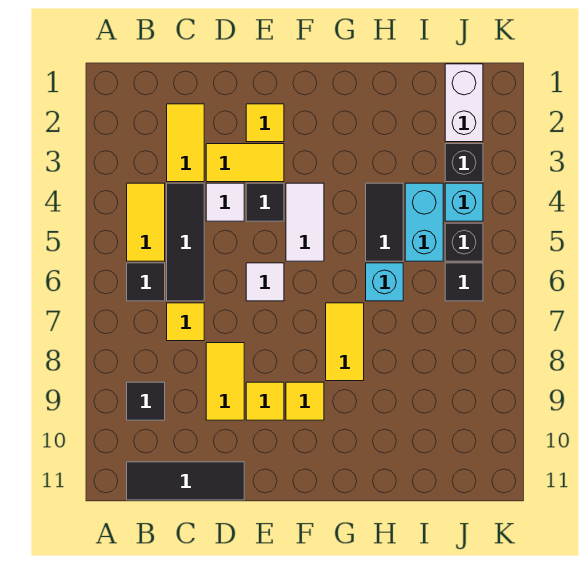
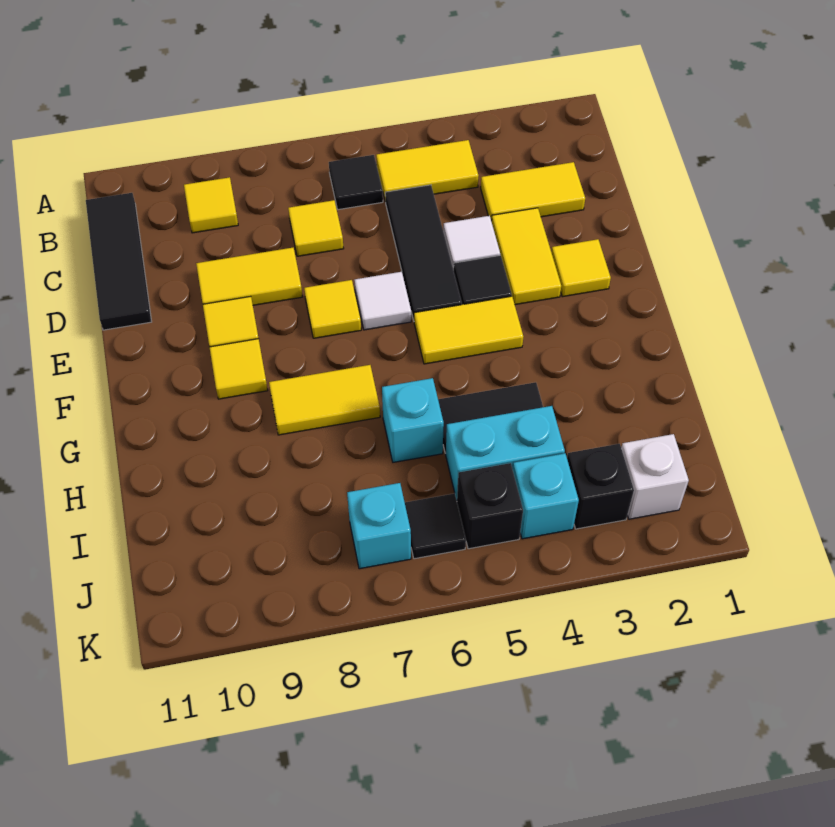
black 1x1 tile [127,382,165,420] -> yellow 1x1 tile [184,177,238,233]
black 1x3 tile [167,183,204,301] -> black 1x3 tile turned to [385,185,462,320]
none -> yellow 1x1 tile [304,280,361,338]
white 1x2 tile [286,183,324,261] -> yellow 1x2 tile [414,296,523,364]
white 1x2 brick [445,64,483,142] -> white 1x1 brick [621,434,689,519]
none -> cyan 1x1 brick [347,483,411,569]

